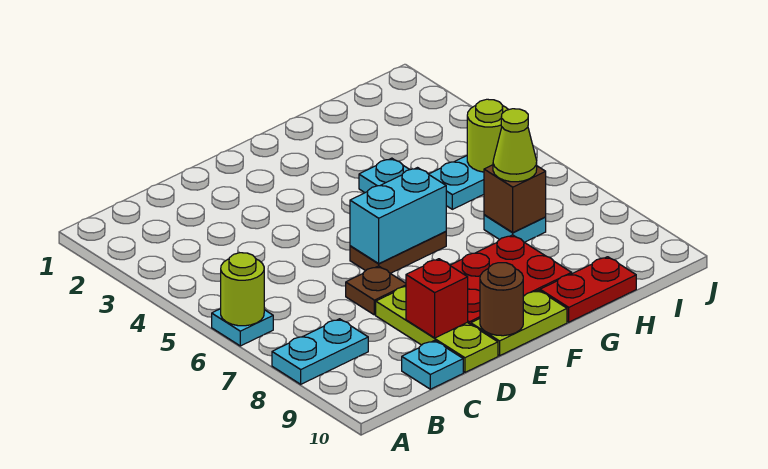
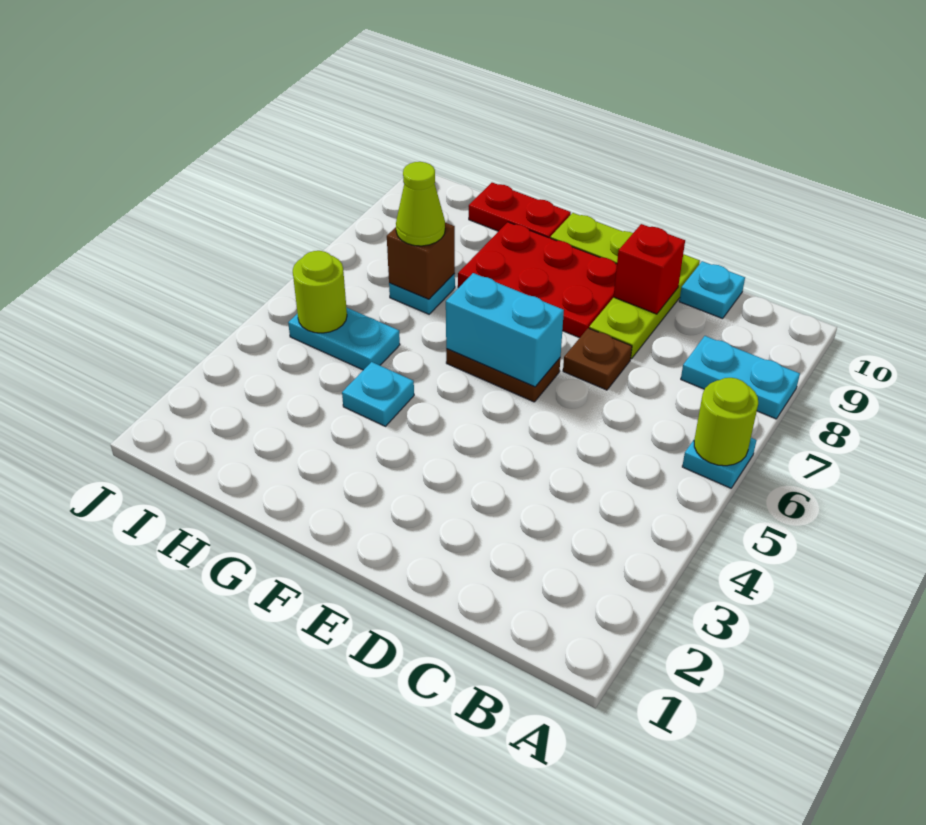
brown 1x1 round brick [480,263,523,336] -> none

